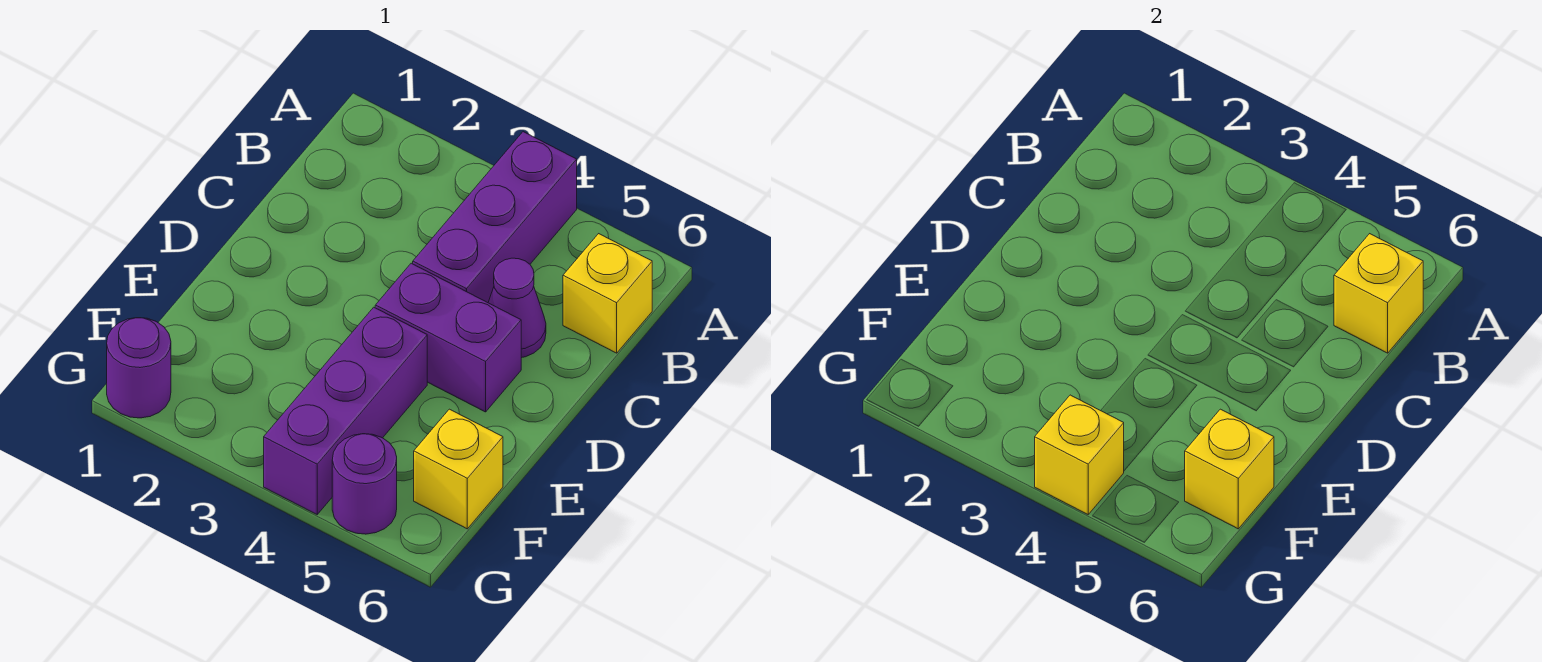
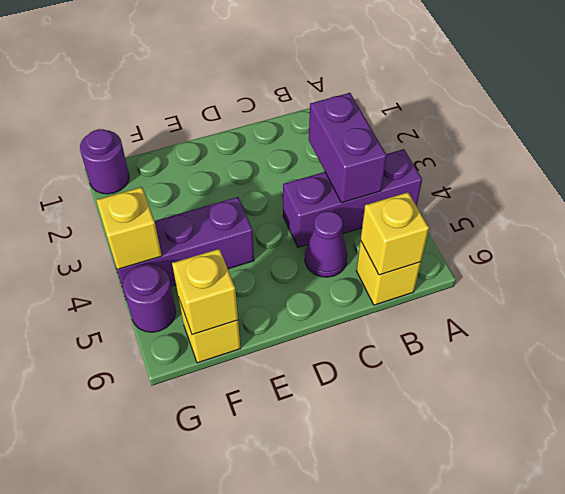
purple 1x2 brick [375,263,521,412] -> purple 1x2 brick moved to [309,93,387,203]

